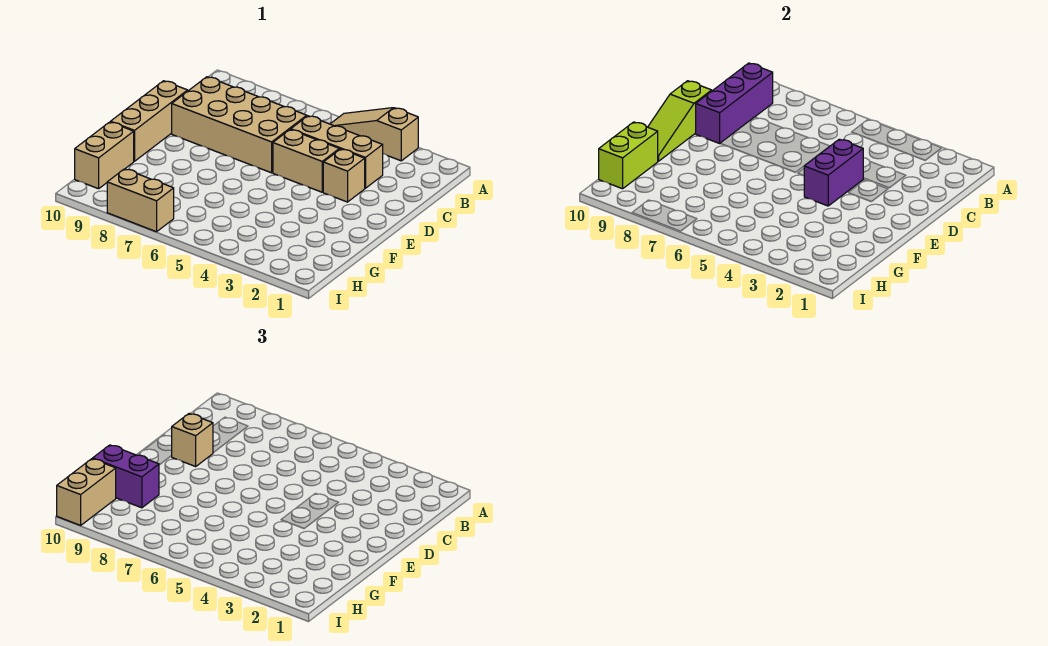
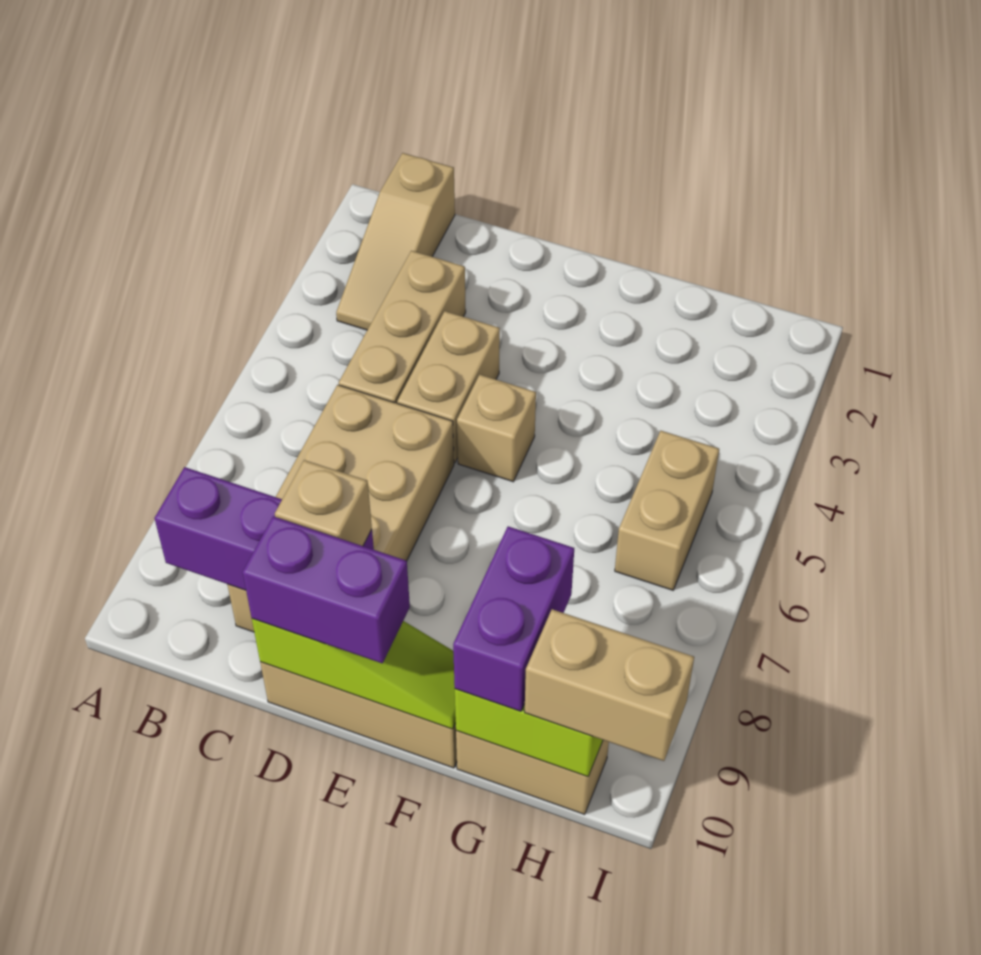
tan 1x3 slope [331,108,418,161] -> tan 1x3 slope moved to [336,153,455,330]
tan 1x1 brick [323,149,365,202] -> tan 1x1 brick moved to [457,375,536,482]
purple 1x2 brick [804,139,863,206] -> purple 1x2 brick moved to [243,516,410,663]
tan 1x2 brick [107,169,174,232] -> tan 1x2 brick moved to [615,431,719,590]

